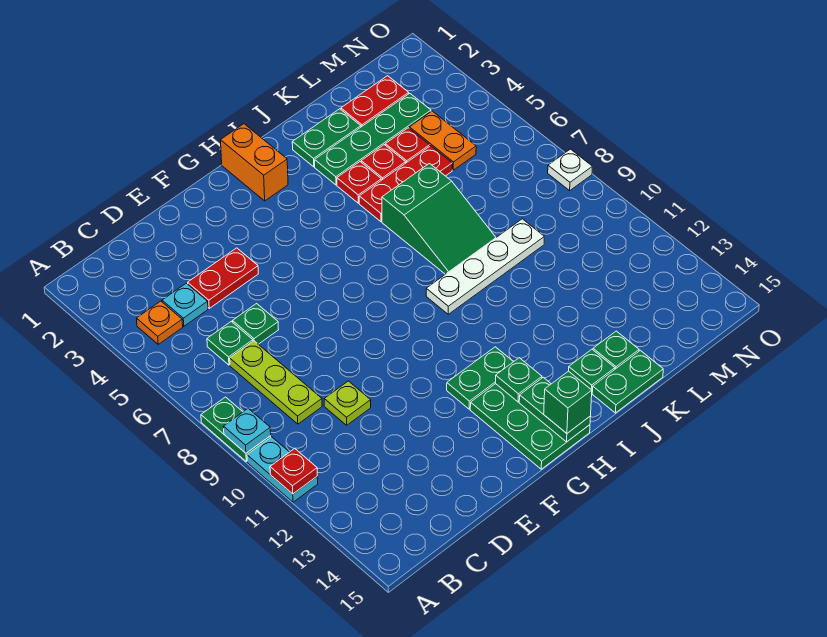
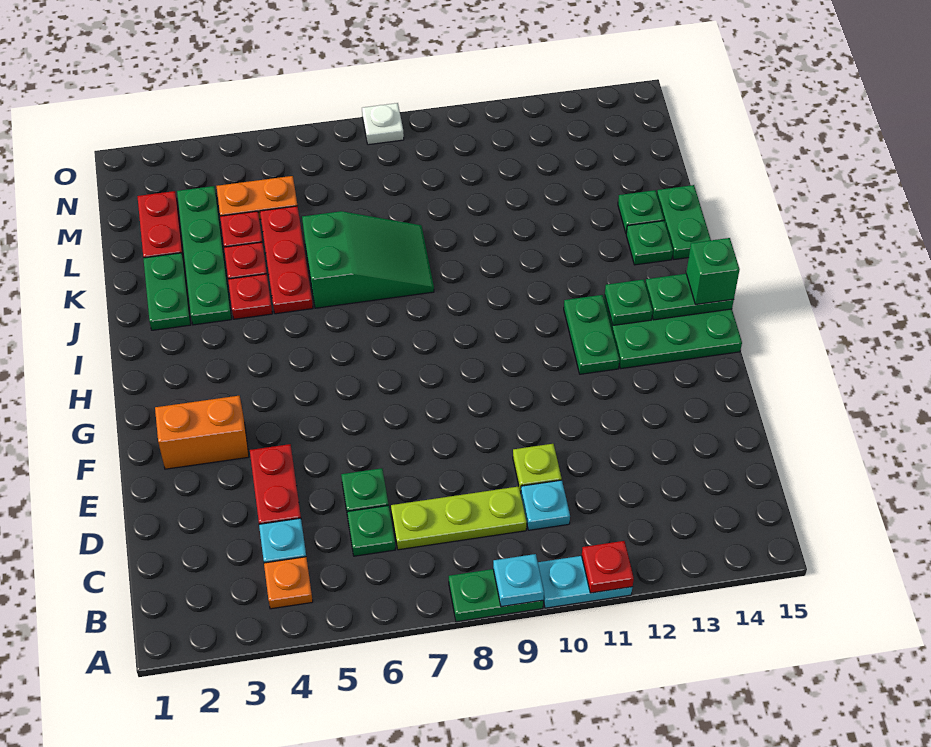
none -> cyan 1x1 plate [521,480,570,530]
orange 1x2 brick [220,124,288,201] -> orange 1x2 brick moved to [155,396,249,469]
white 1x4 plate [426,219,544,314] -> none

